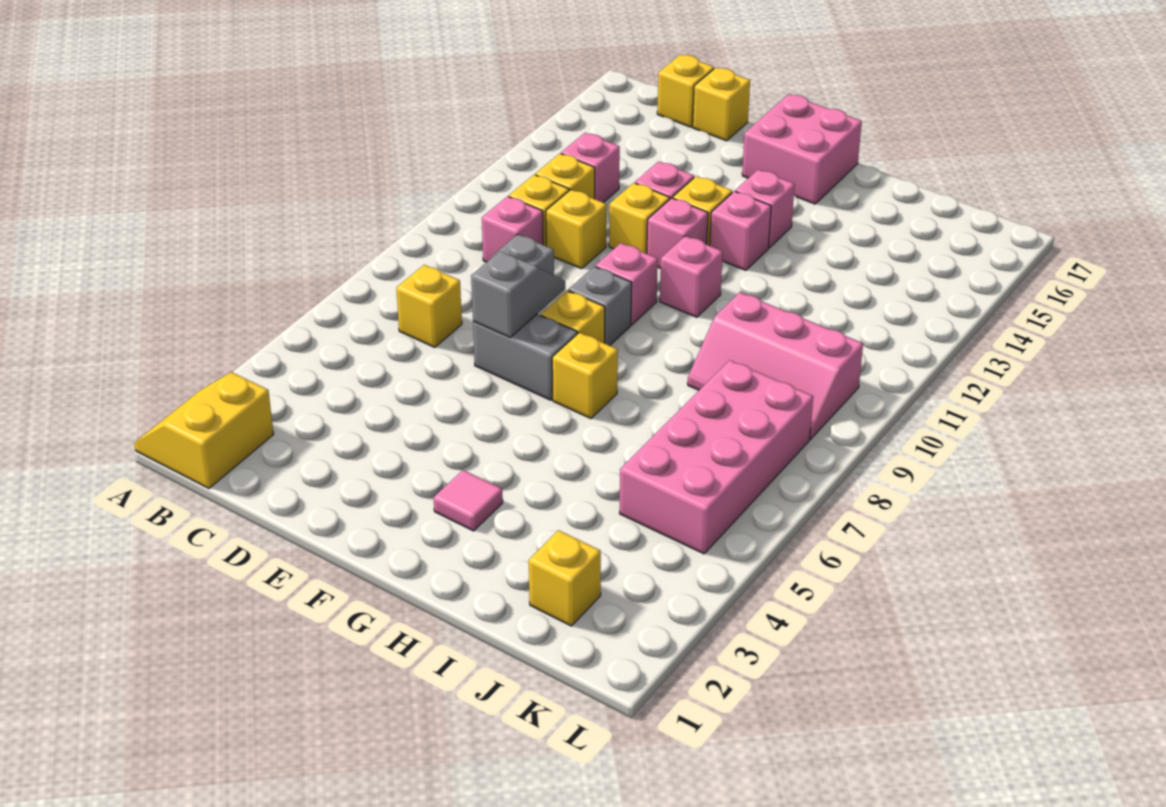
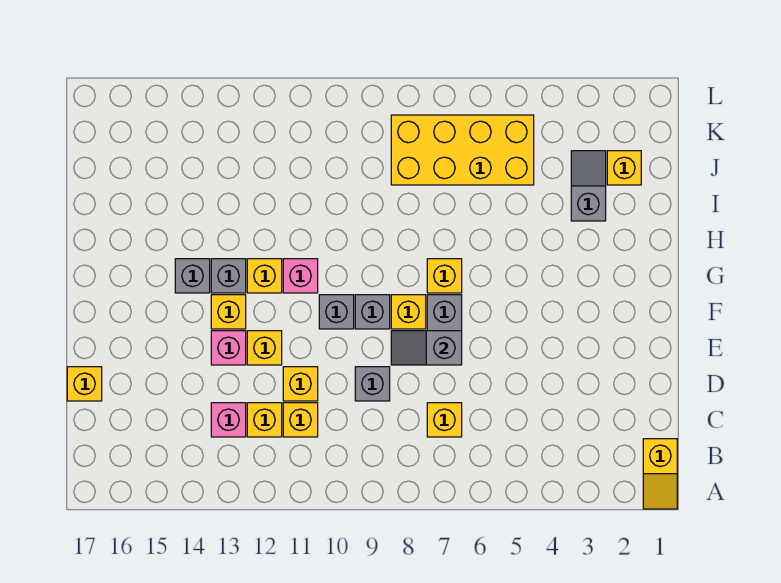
yellow 2x2 slope [134,372,274,488] -> yellow 1x2 slope [643,439,677,509]
pink 1x1 brick [482,196,543,262] -> none
yellow 1x1 brick [657,55,714,127] -> yellow 1x1 brick moved to [247,259,282,293]
pink 1x1 brick [596,243,658,325] -> grey 1x1 brick [319,295,354,329]
pink 1x1 brick [647,198,708,268] -> none
pink 2x2 brick [742,94,862,204] -> none
pink 1x1 tile [434,470,503,531] -> none
pink 1x1 brick [710,191,771,270] -> grey 1x1 brick [211,259,246,293]
pink 1x1 brick [735,170,795,248] -> grey 1x1 brick [175,259,210,293]
none -> grey 1x2 slope [571,151,606,221]
pink 2x3 slope [688,292,863,439] -> none
pink 2x4 brick [620,360,813,554] -> yellow 2x4 brick [391,115,534,185]

